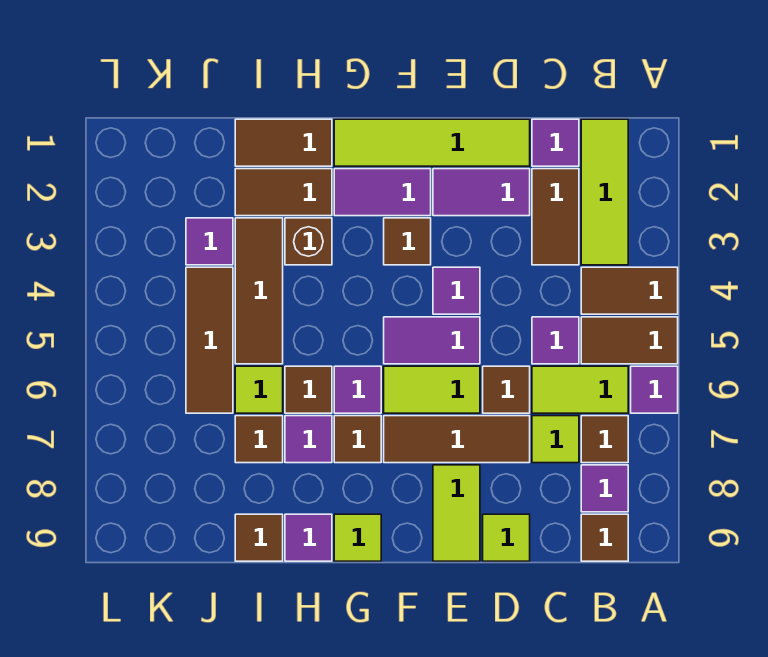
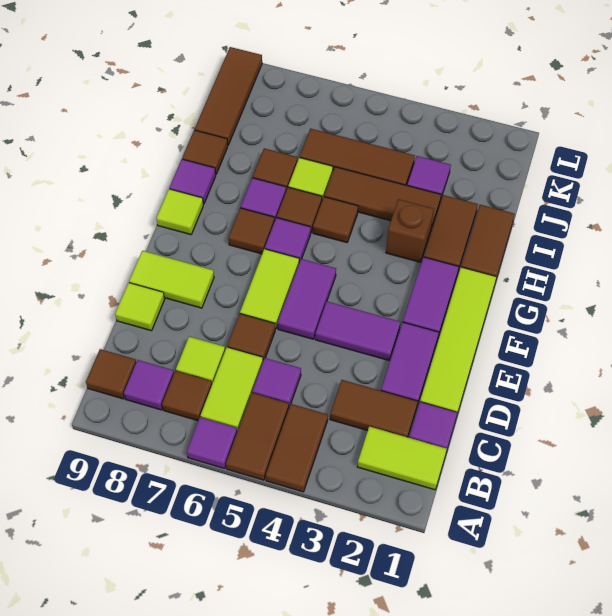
lime 1x3 tile [581,119,628,265] -> lime 1x2 tile [358,426,447,490]
brown 1x3 tile [384,416,530,463] -> brown 1x3 tile moved to [195,47,262,145]
purple 1x1 tile [433,267,480,314] -> purple 1x2 tile [315,301,400,360]
brown 1x1 tile [384,218,431,265] -> brown 1x1 tile moved to [313,197,358,243]

